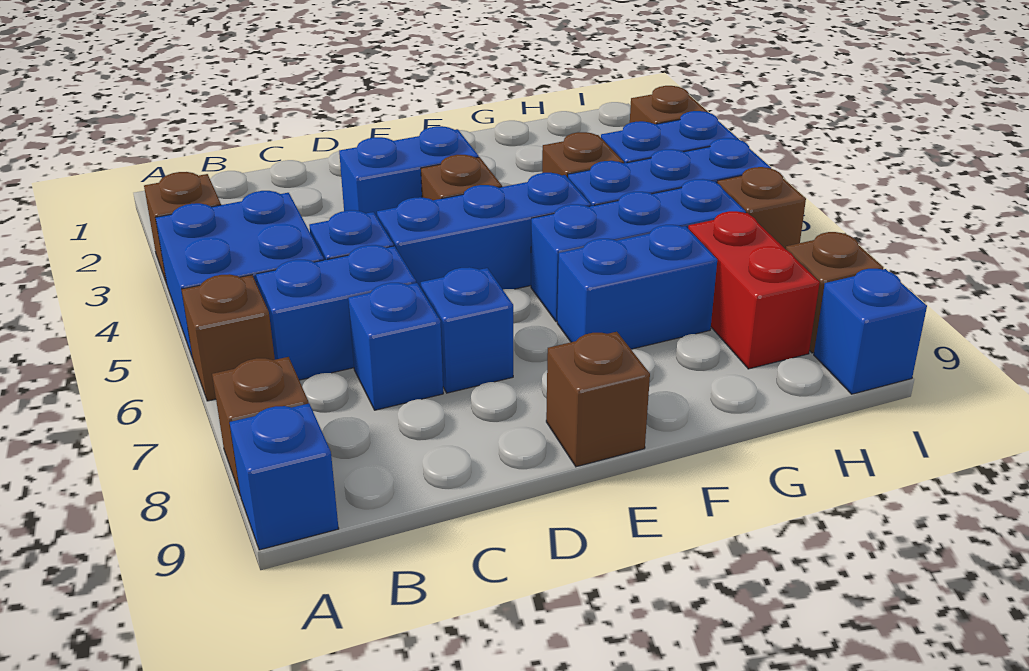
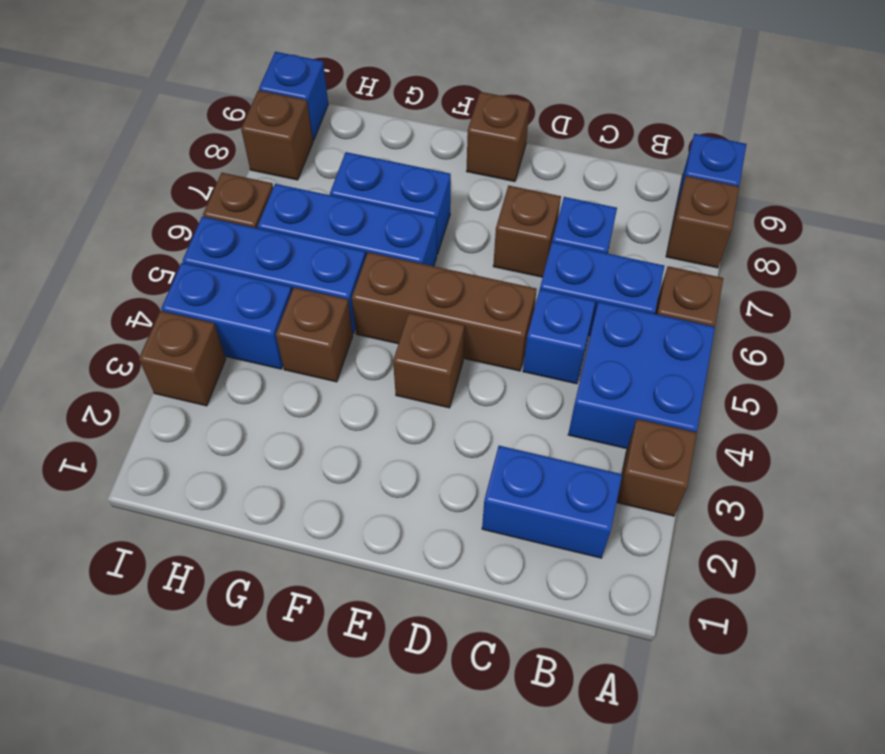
blue 1x2 brick [339,126,479,217] -> blue 1x2 brick moved to [482,446,622,558]
blue 1x3 brick [377,173,591,289] -> brown 1x3 brick [352,252,537,371]
blue 1x1 brick [421,267,513,393] -> brown 1x1 brick [493,185,561,277]
red 1x2 brick [688,211,820,369] -> none

